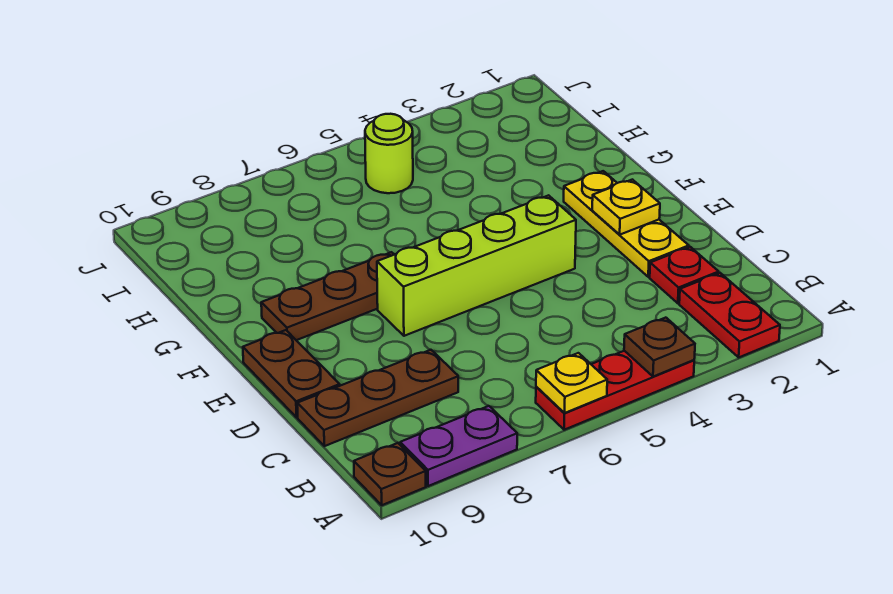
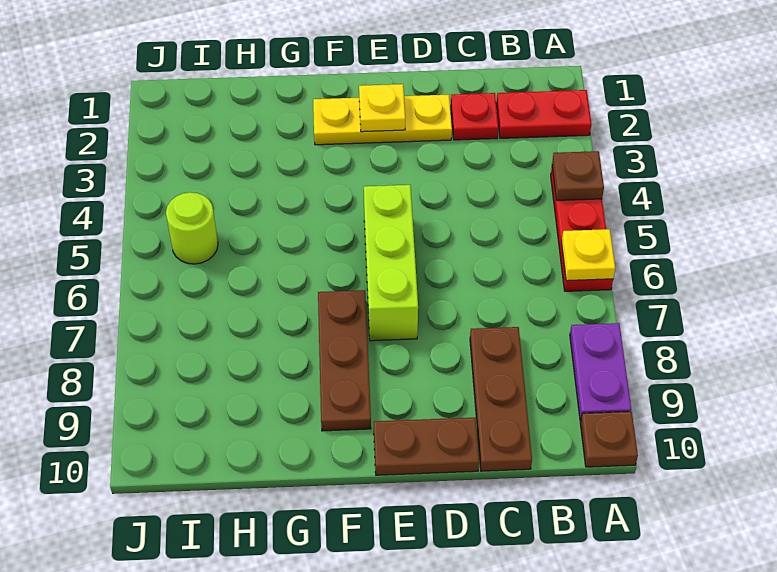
lime 1x4 brick [377,195,576,336] -> lime 1x3 brick [364,185,418,341]

